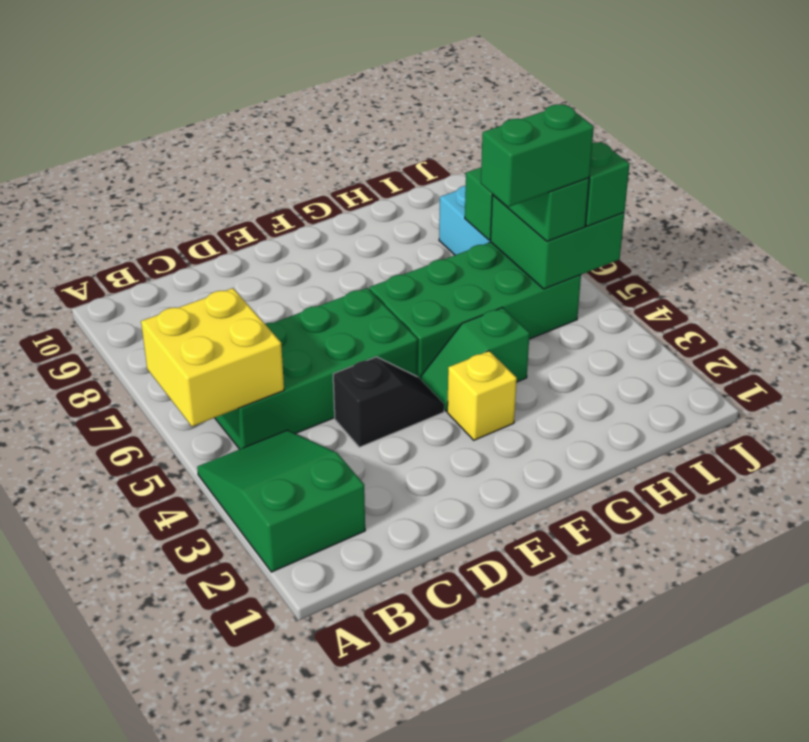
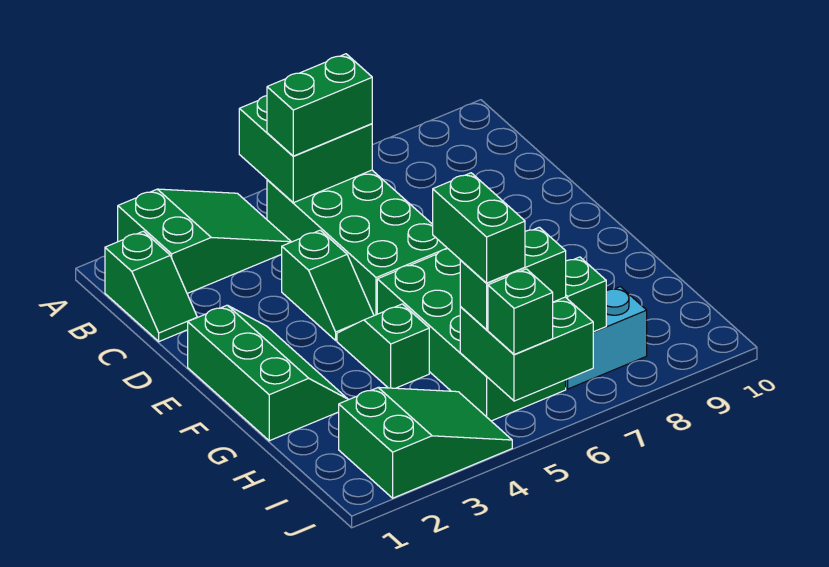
yellow 2x2 brick [141,288,284,426] -> green 2x2 brick [239,96,372,203]
none -> green 1x2 slope [105,231,197,341]
none -> green 1x2 brick [267,54,372,156]
black 1x2 slope [333,357,444,447] -> green 1x2 slope [282,230,374,340]
none -> green 2x3 slope [188,305,348,441]
yellow 1x1 brick [447,351,517,440] -> none
none -> green 2x3 slope [339,387,512,498]

